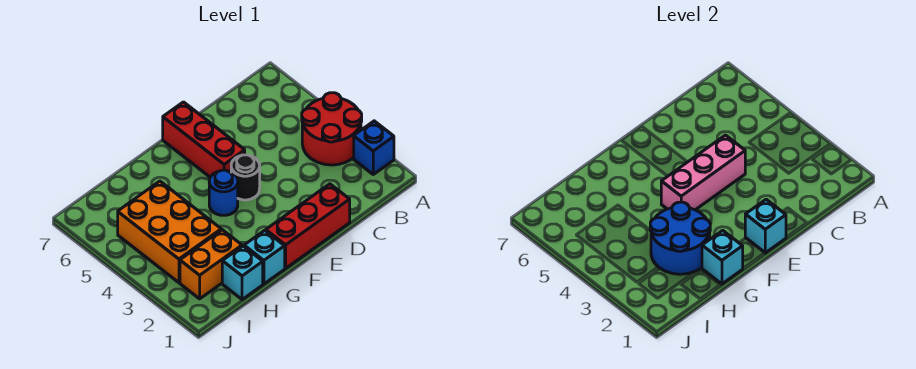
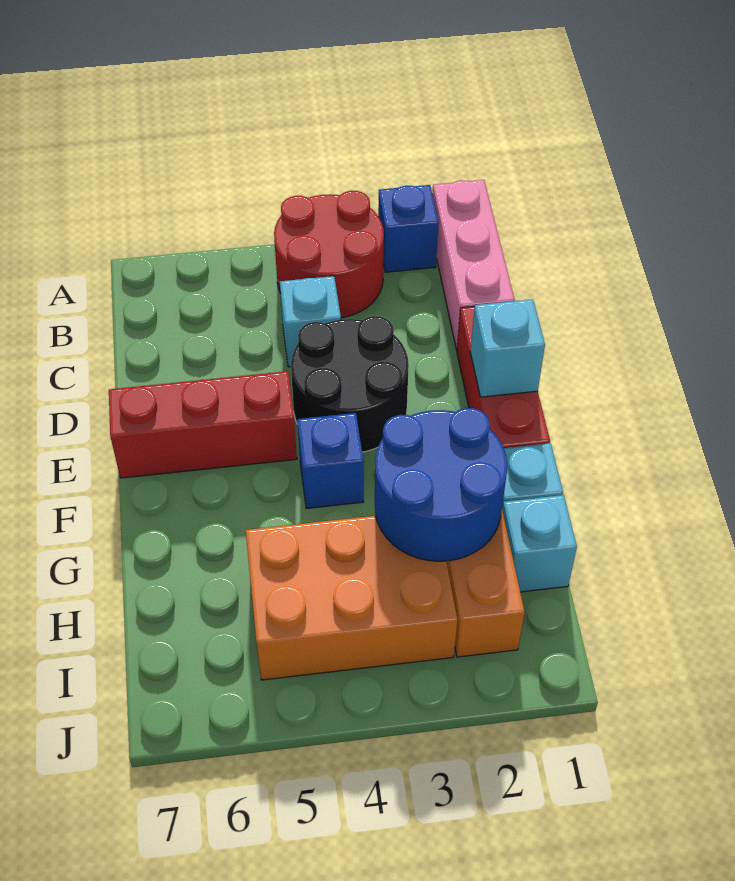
pink 1x3 brick [661,135,745,210] -> pink 1x3 brick moved to [432,180,515,350]
black 1x1 round brick [231,155,260,200] -> black 2x2 round brick [291,316,409,452]
blue 1x1 round brick [209,170,238,215] -> blue 1x1 brick [297,413,364,508]
cyan 1x1 brick [702,230,743,284] -> cyan 1x1 brick moved to [280,276,341,367]

